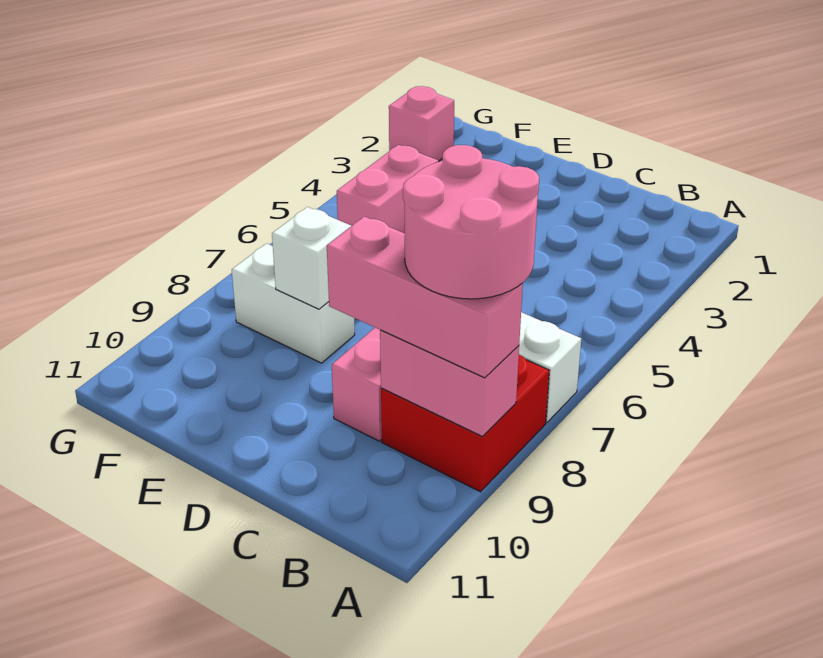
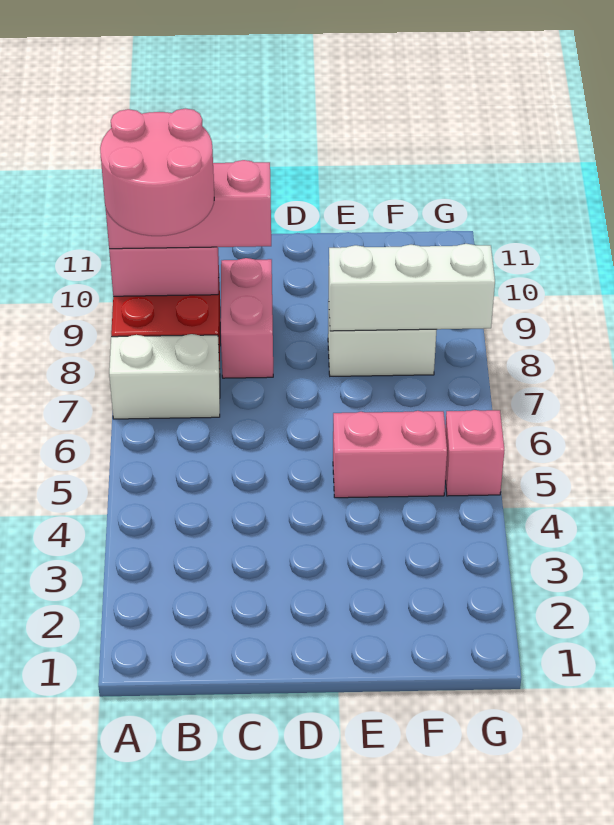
white 1x1 brick [272,207,351,309] -> white 1x3 brick [329,244,495,331]
pink 1x2 brick [337,145,438,233] -> pink 1x2 brick turned to [333,411,447,498]
pink 1x1 brick [389,86,454,162] -> pink 1x1 brick moved to [445,410,505,496]

